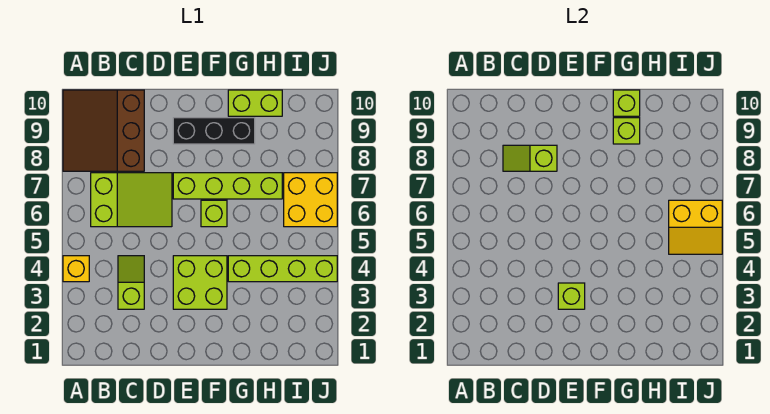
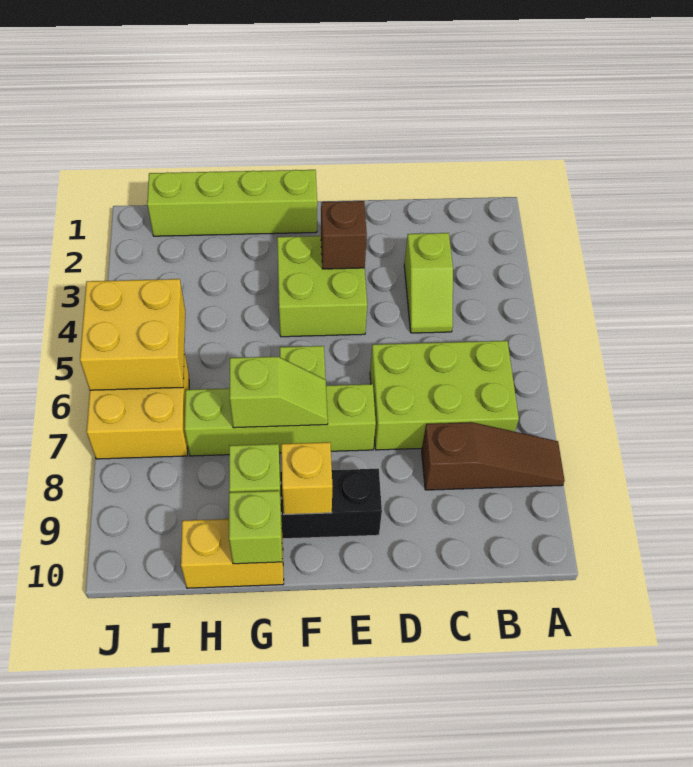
yellow 1x1 brick [63,256,89,282] -> yellow 1x1 brick moved to [281,442,333,515]
brown 3x3 slope [63,90,144,171] -> brown 1x3 slope [422,422,565,490]
lime 2x3 slope [91,173,172,227] -> lime 2x3 brick [370,341,519,450]
lime 1x2 slope [503,145,557,171] -> lime 1x2 slope moved to [230,357,328,428]
lime 1x1 brick [558,283,585,309] -> brown 1x1 brick [321,201,367,269]
lime 1x4 brick [228,256,337,282] -> lime 1x4 brick moved to [147,170,317,236]
lime 1x2 brick [228,90,282,116] -> yellow 1x2 brick [181,519,284,588]
yellow 2x2 slope [669,200,722,254] -> yellow 2x2 brick [80,279,185,390]

